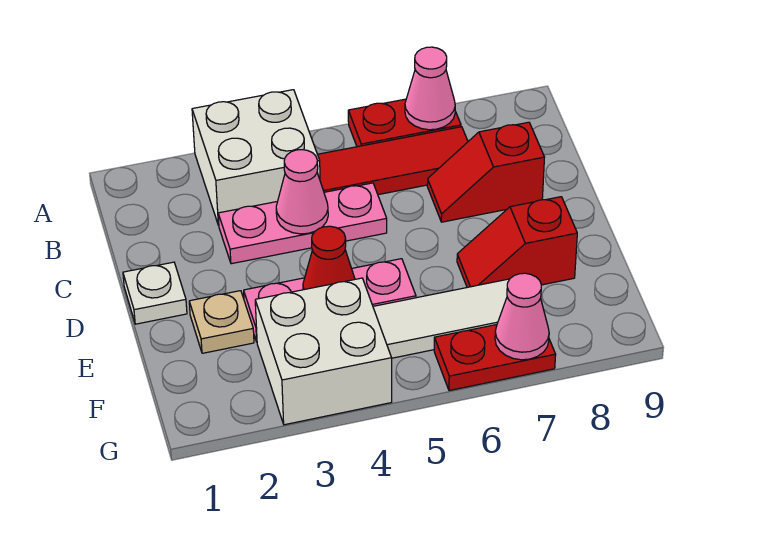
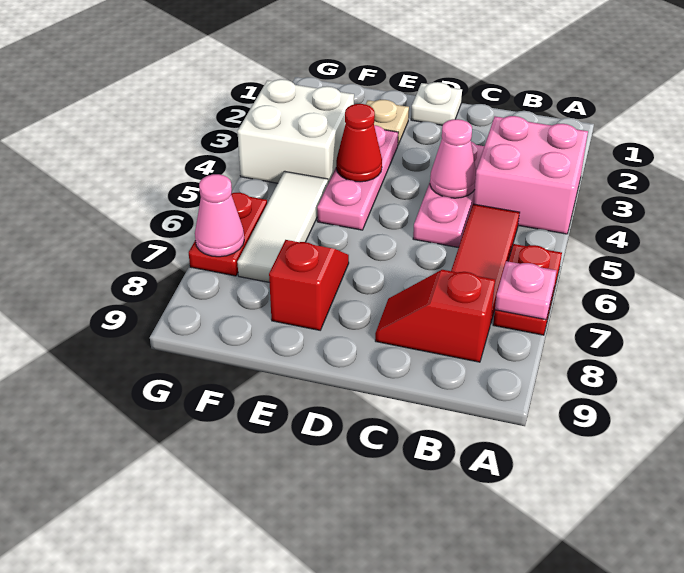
white 2x2 brick [192,90,320,225] -> pink 2x2 brick [473,116,588,234]
pink 1x1 cone [405,47,455,130] -> pink 1x1 plate [495,261,556,320]
red 1x2 slope [427,122,545,222] -> red 1x2 slope turned to [375,270,495,362]

